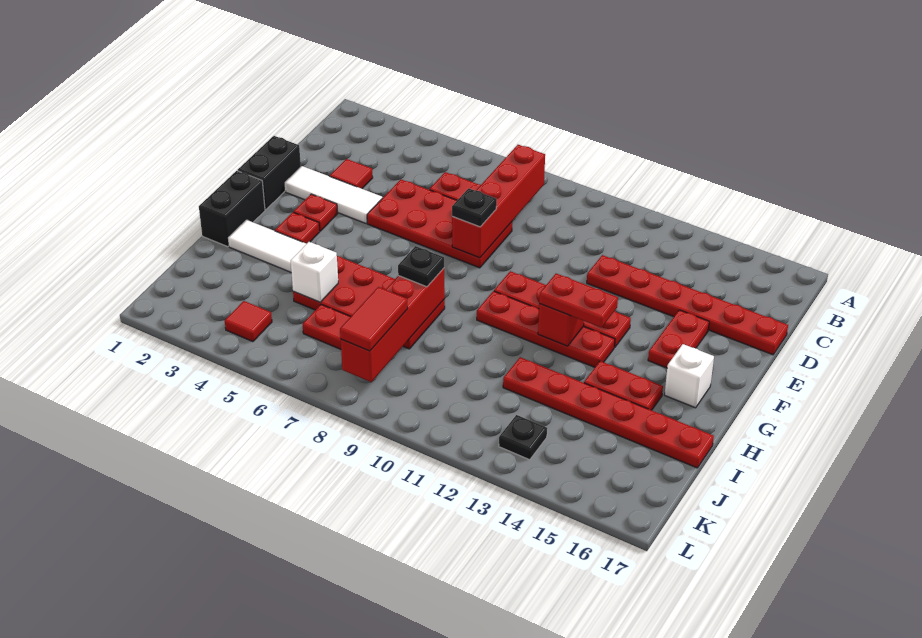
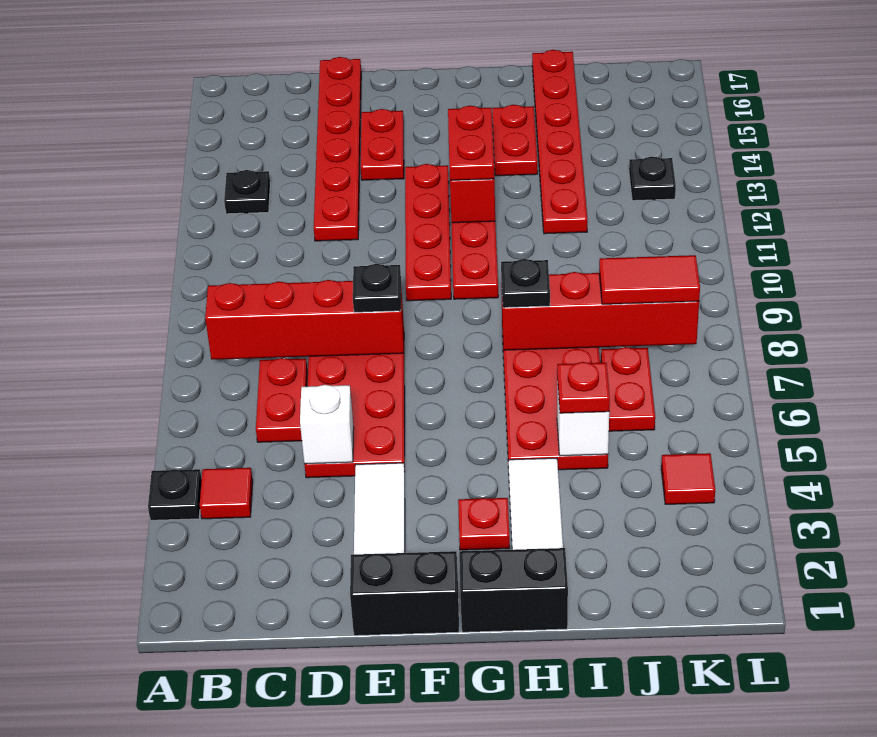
none -> black 1x1 plate [148,469,202,520]
none -> black 1x1 plate [224,170,270,214]
red 1x1 tile [330,159,373,189] -> red 1x1 tile moved to [200,468,253,519]
red 1x2 plate [648,310,709,368] -> red 1x2 plate turned to [361,109,404,180]
red 1x1 plate [294,194,338,231] -> red 1x1 plate moved to [557,362,610,413]
white 1x1 brick [665,344,714,408] -> white 1x1 brick moved to [300,385,354,464]

